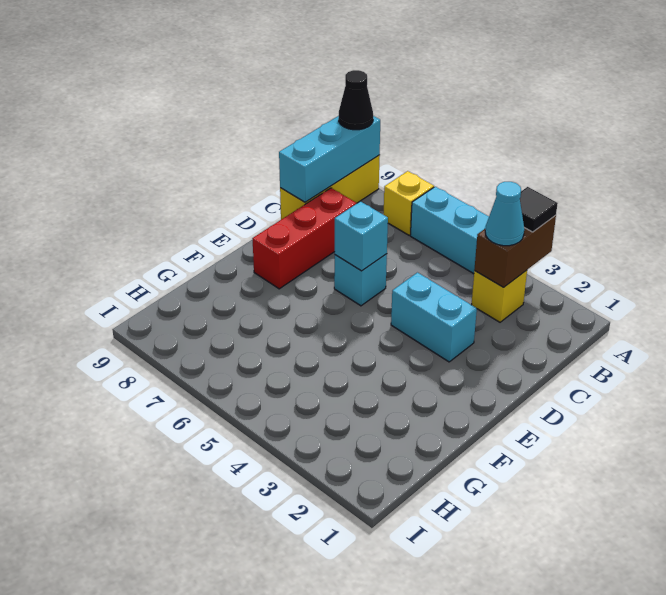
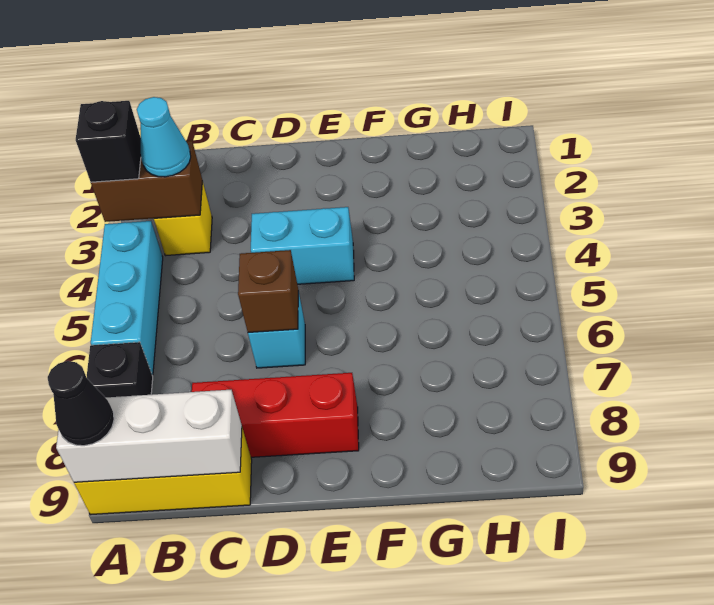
black 1x1 tile [520,187,558,232] -> black 1x1 brick [76,101,141,182]
yellow 1x1 brick [384,171,434,235] -> black 1x1 brick [86,342,153,398]
cyan 1x3 brick [279,116,380,202] -> white 1x3 brick [56,390,242,482]
cyan 1x2 brick [391,273,477,362] -> cyan 1x2 brick turned to [251,207,354,284]
cyan 1x1 brick [335,201,388,271] -> brown 1x1 brick [238,250,298,332]

